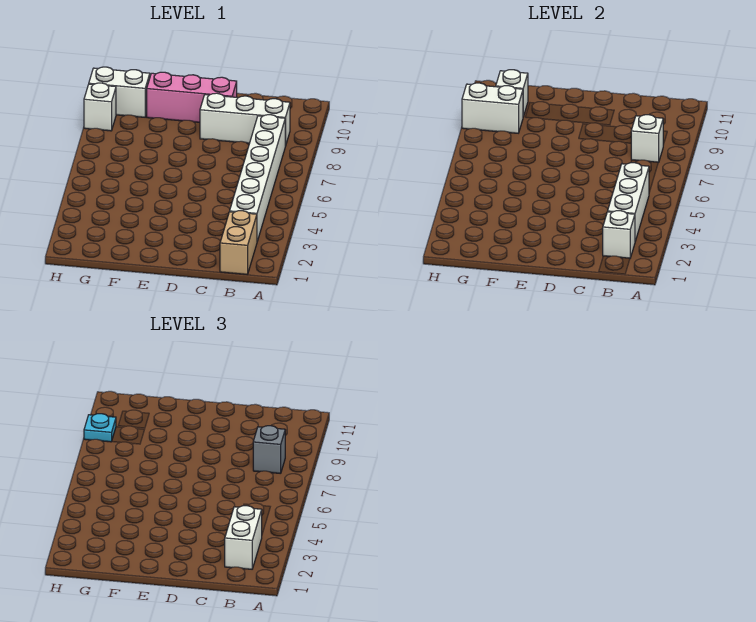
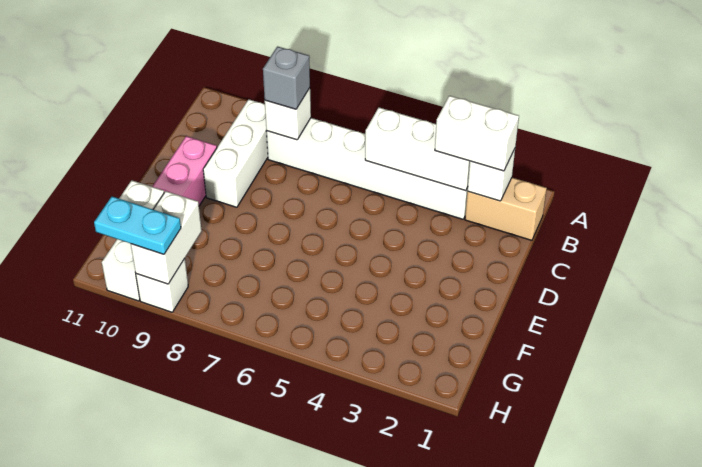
cyan 1x1 plate [84,414,116,442] -> cyan 1x2 plate [94,197,181,254]

